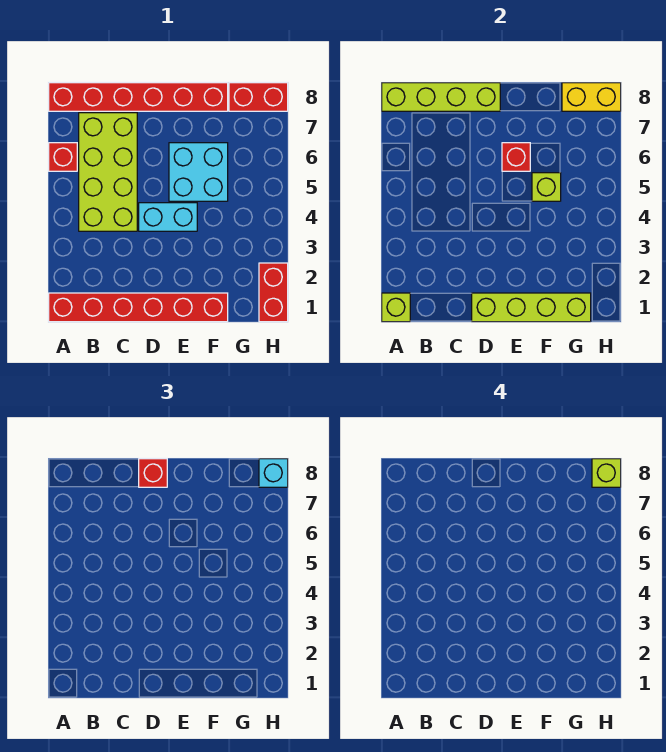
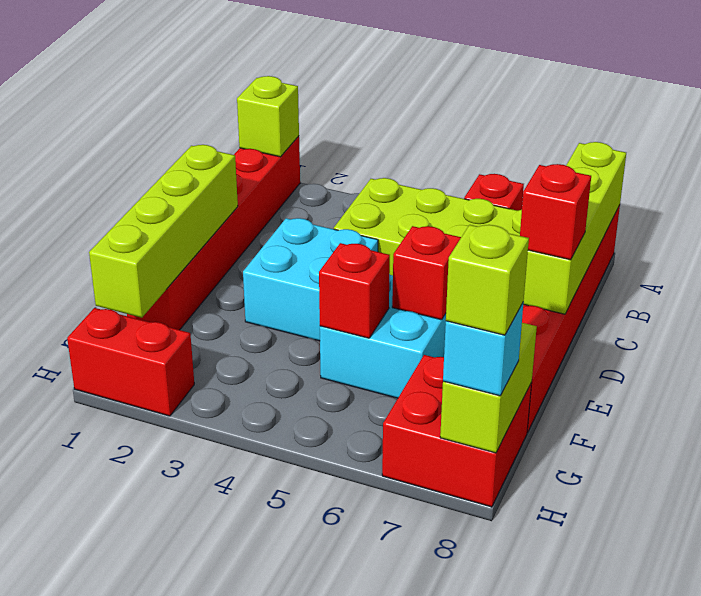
cyan 1x2 brick [139,203,197,231] -> cyan 2x2 brick [243,218,378,341]
lime 1x1 brick [532,173,561,201] -> red 1x1 brick [319,243,390,338]
red 1x2 brick [229,83,288,111] -> red 2x2 brick [382,355,532,507]
yellow 1x2 brick [562,83,621,111] -> lime 1x2 brick [440,323,537,453]

